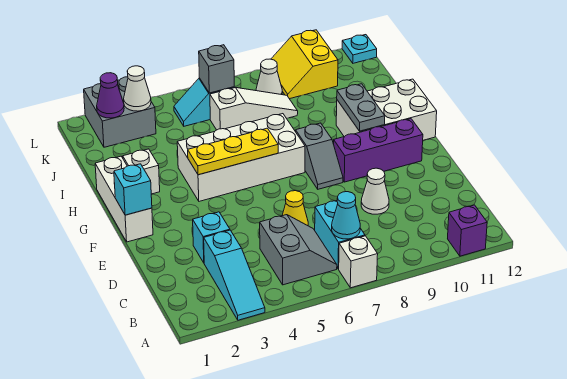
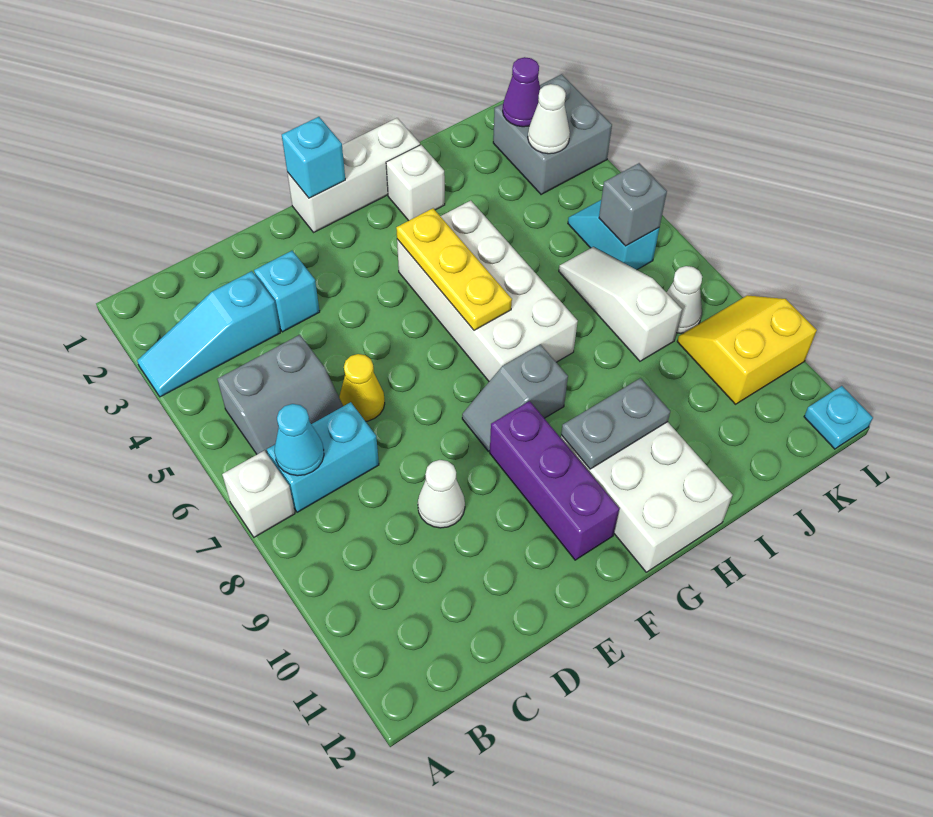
purple 1x1 brick [448,205,487,256] -> none
white 1x3 slope [210,88,298,130] -> white 1x3 slope turned to [559,247,682,361]

